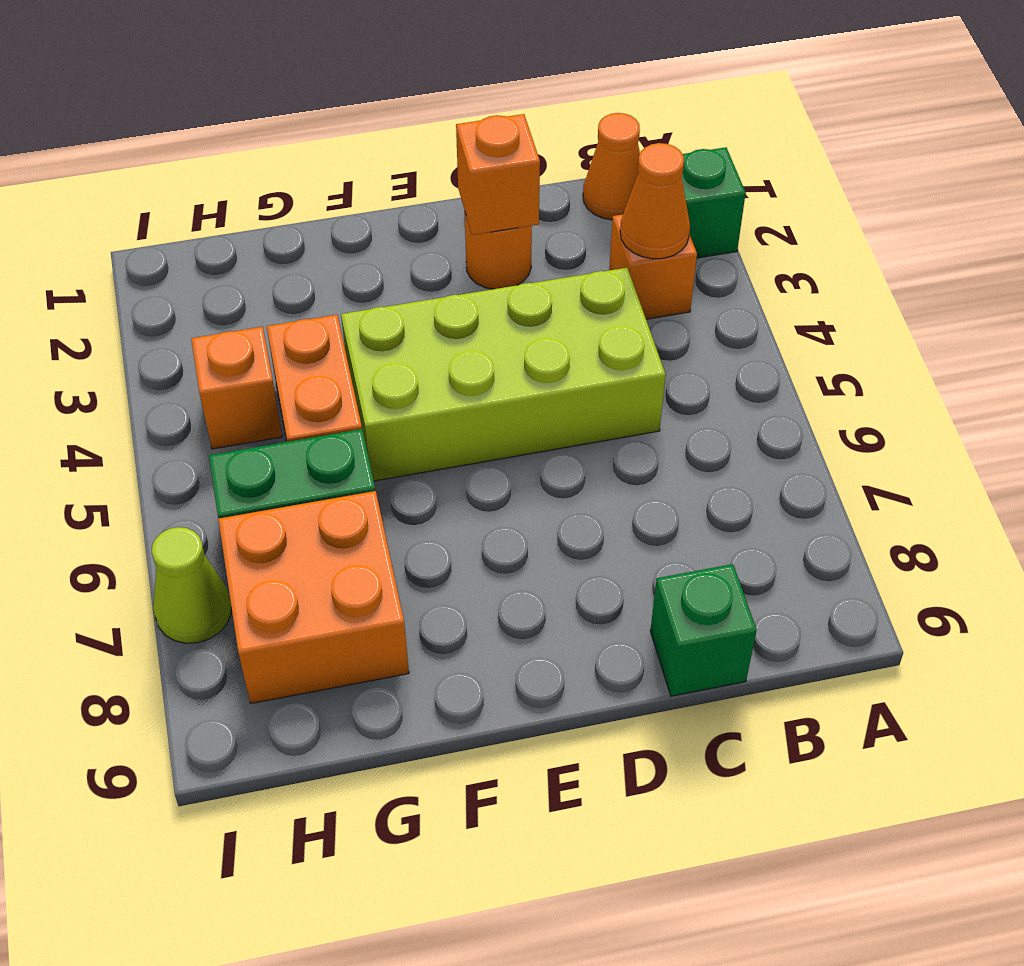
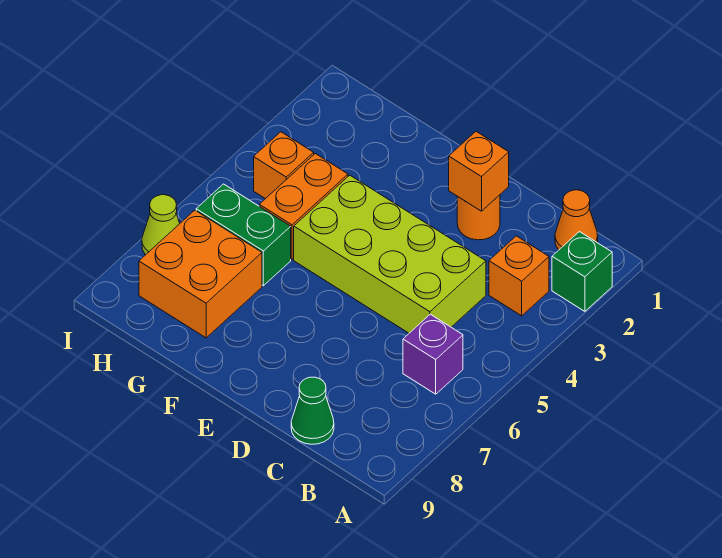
orange 1x1 cone [620,143,690,259] -> none
none -> purple 1x1 brick [403,314,463,394]
green 1x1 brick [650,564,757,696] -> green 1x1 cone [291,377,334,444]

